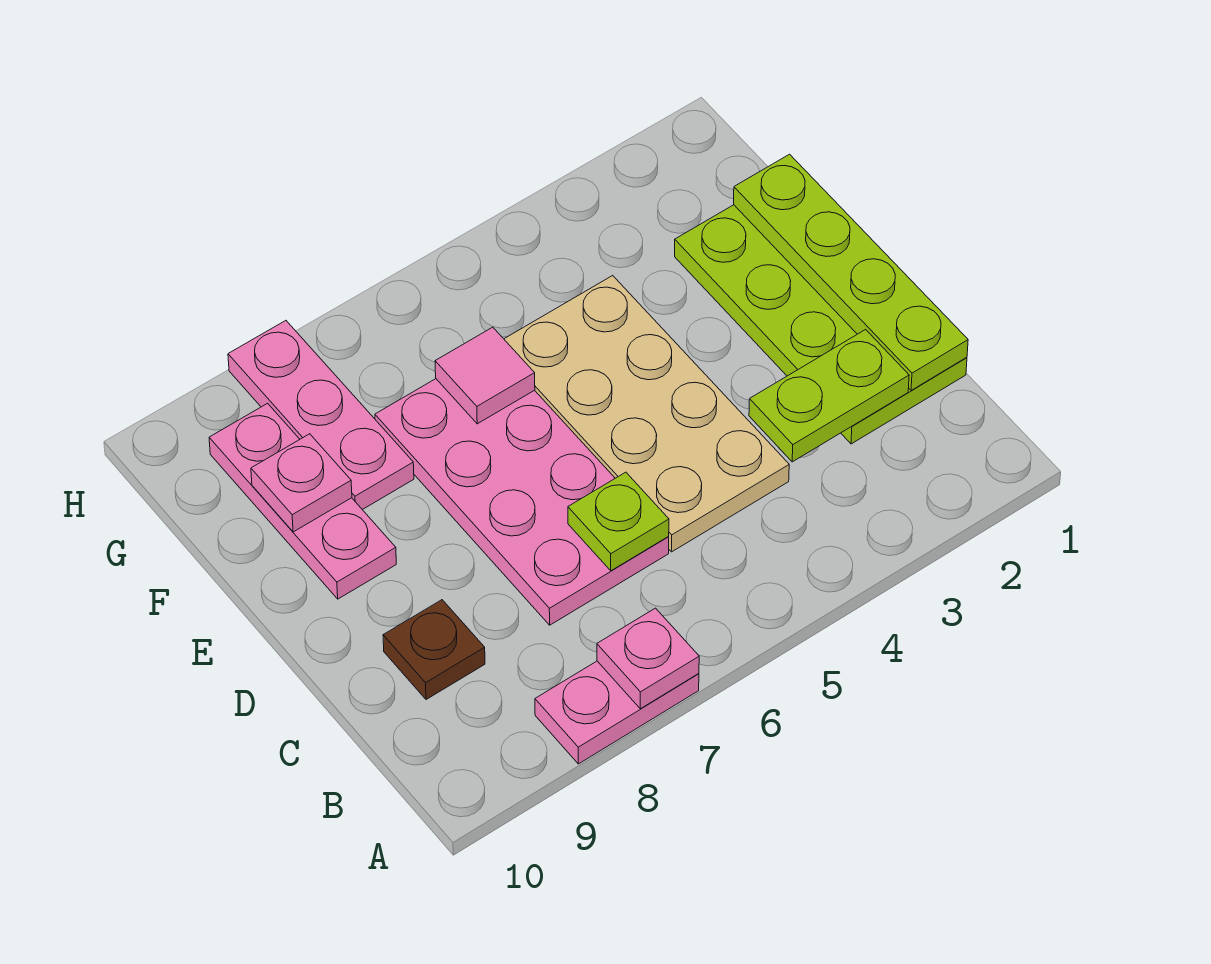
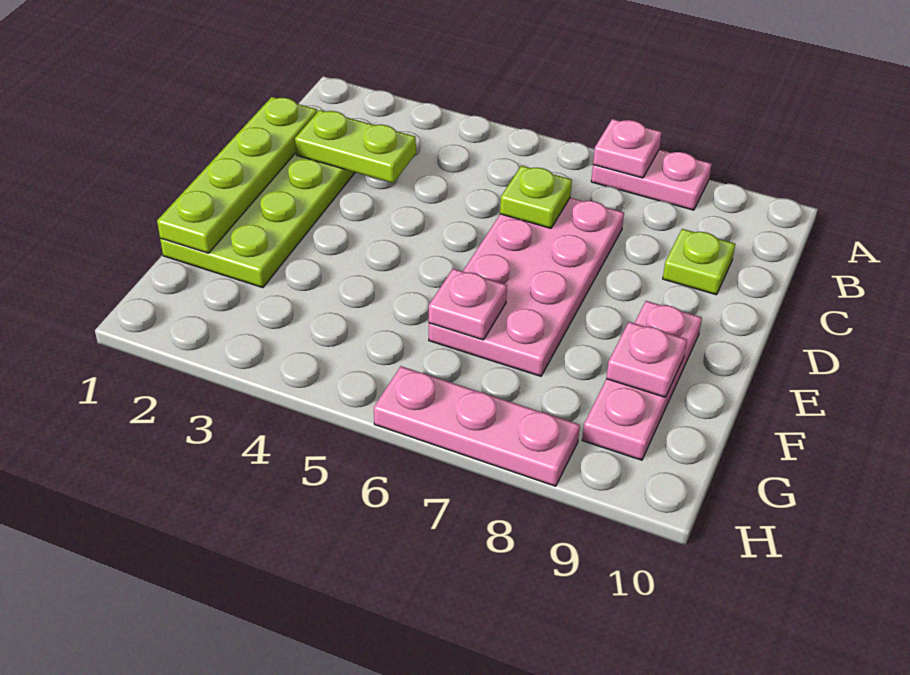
tan 2x4 plate [504,276,789,552] -> none
brown 1x1 plate [383,600,485,700] -> lime 1x1 plate [663,229,735,295]
pink 1x1 tile [435,327,535,424] -> pink 1x1 plate [429,269,507,340]
pink 1x3 plate [228,321,414,510] -> pink 1x3 plate turned to [374,366,580,486]

